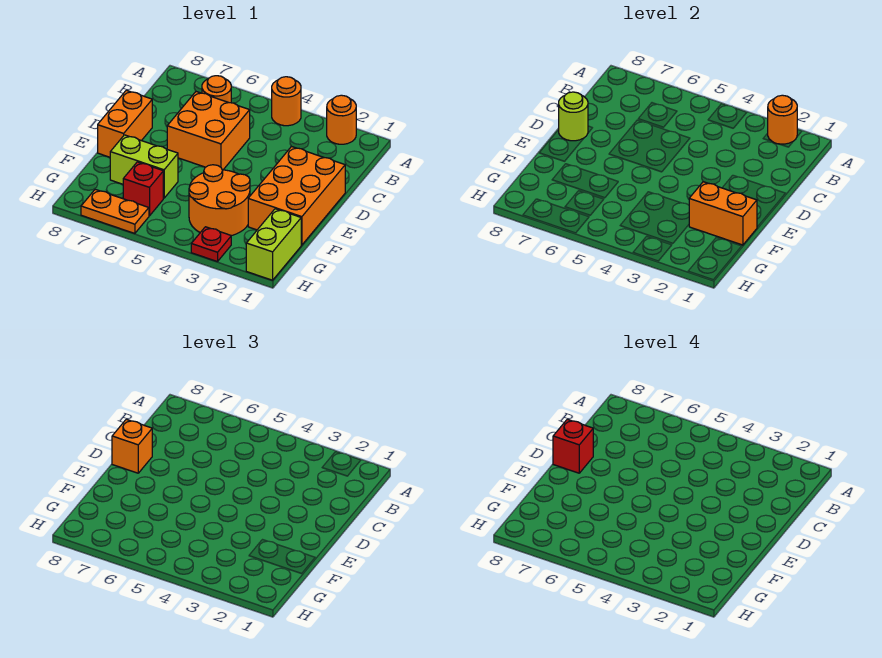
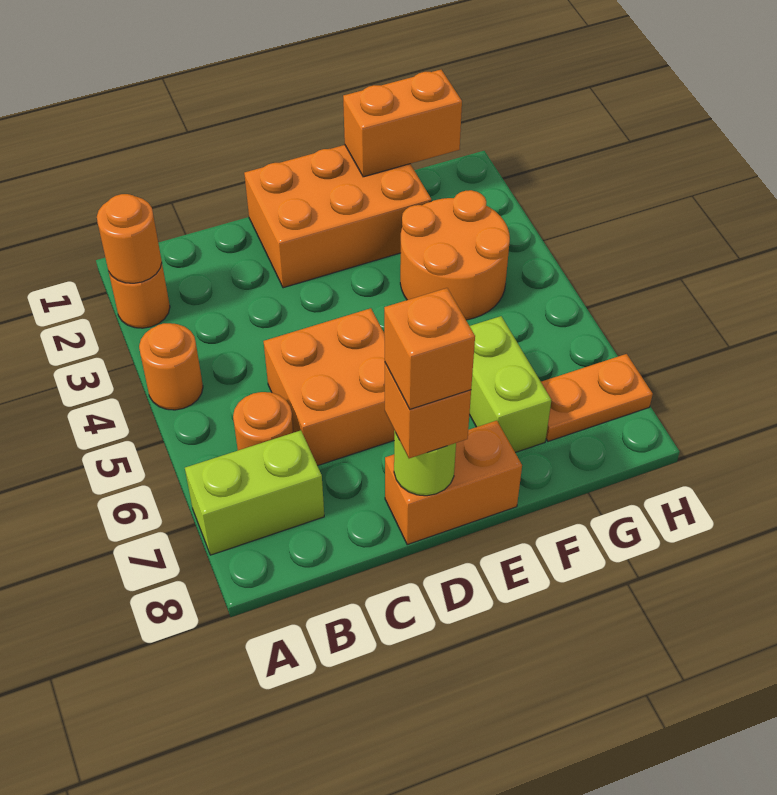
red 1x1 brick [553,419,593,473] -> orange 1x1 brick [384,288,475,409]
orange 1x2 brick [689,182,757,245] -> orange 1x2 brick turned to [343,70,462,177]
lime 1x2 brick [246,209,301,280] -> lime 1x2 brick moved to [185,430,324,555]
red 1x1 brick [123,162,163,216] -> none
red 1x1 plate [191,227,231,262] -> none
orange 1x2 plate [81,189,149,233] -> orange 1x2 plate turned to [541,354,653,441]

